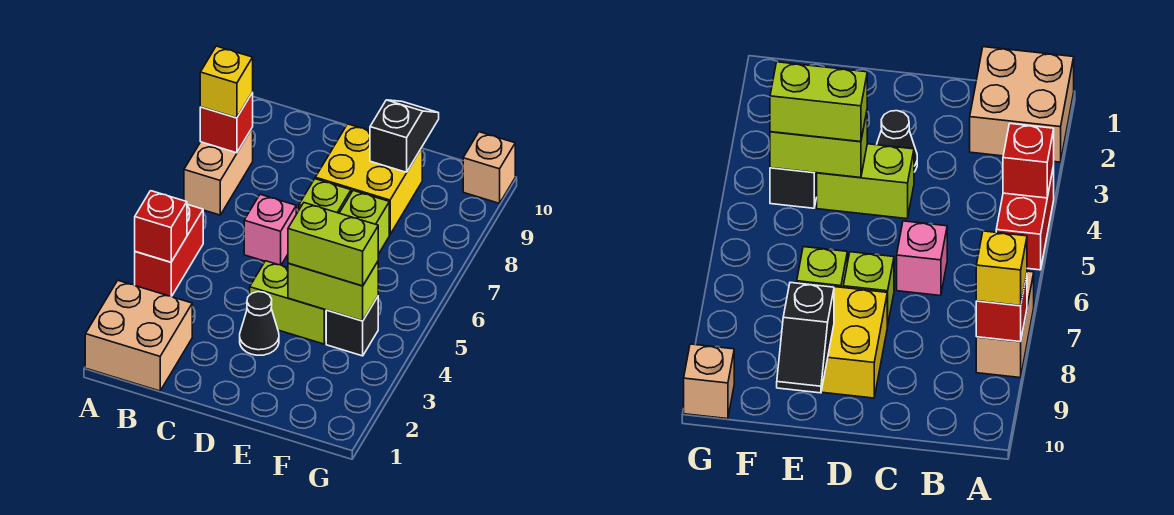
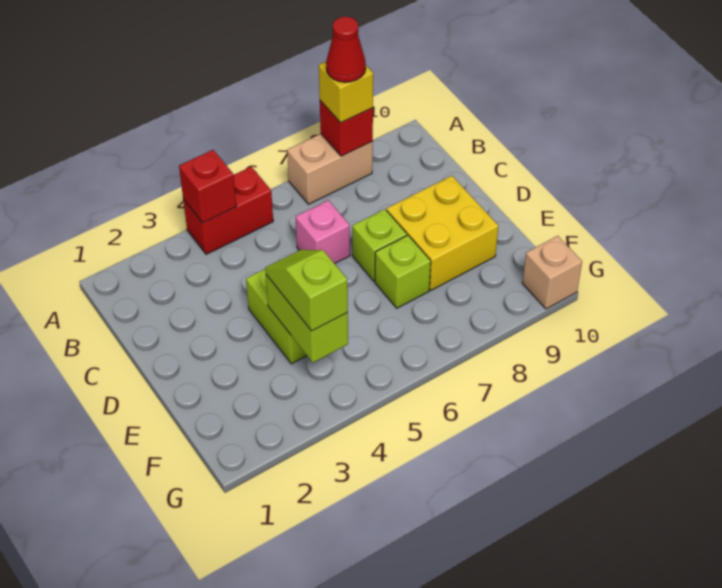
tan 2x2 brick [85,281,192,391] -> none
none -> red 1x1 cone [326,17,366,82]
black 1x1 cone [240,292,279,355] -> none
lime 1x2 brick [288,203,378,286] -> lime 1x2 slope [265,250,348,331]
black 1x2 slope [370,100,439,172] -> none
black 1x1 brick [326,297,378,356] -> none

